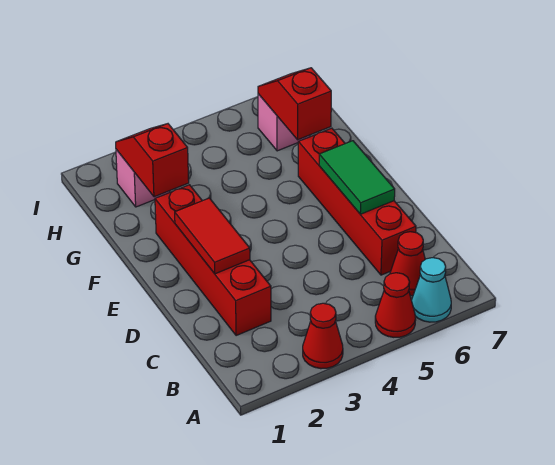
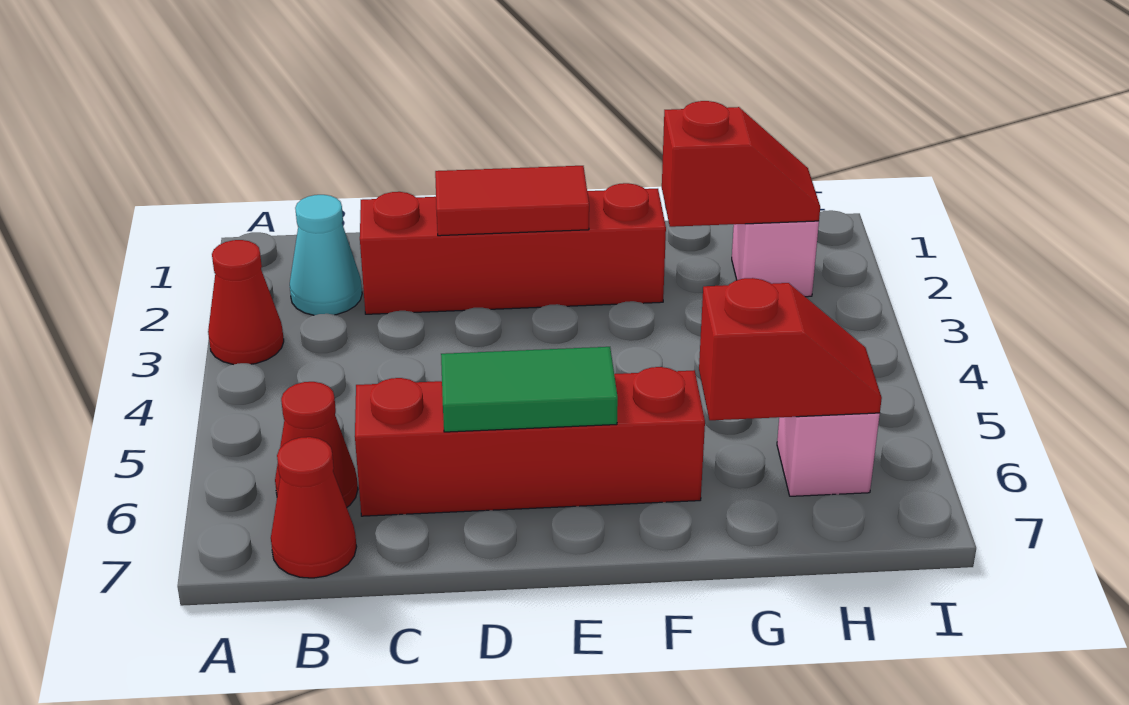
red 1x1 cone [375,273,416,337] -> red 1x1 cone moved to [271,437,357,578]
cyan 1x1 cone [412,258,451,322] -> cyan 1x1 cone moved to [290,195,362,315]

